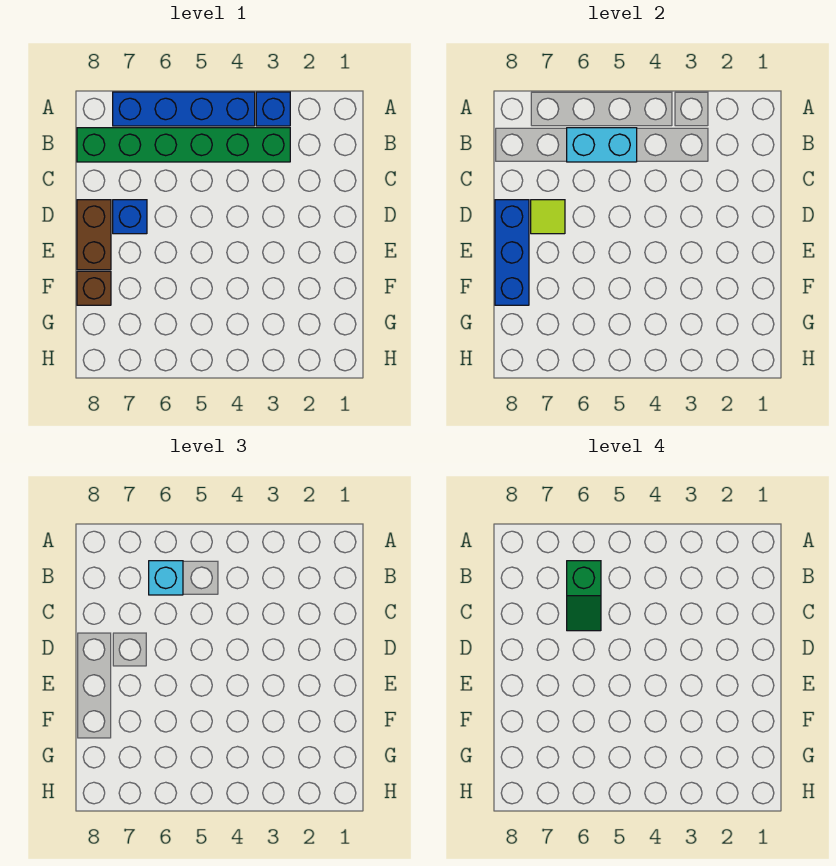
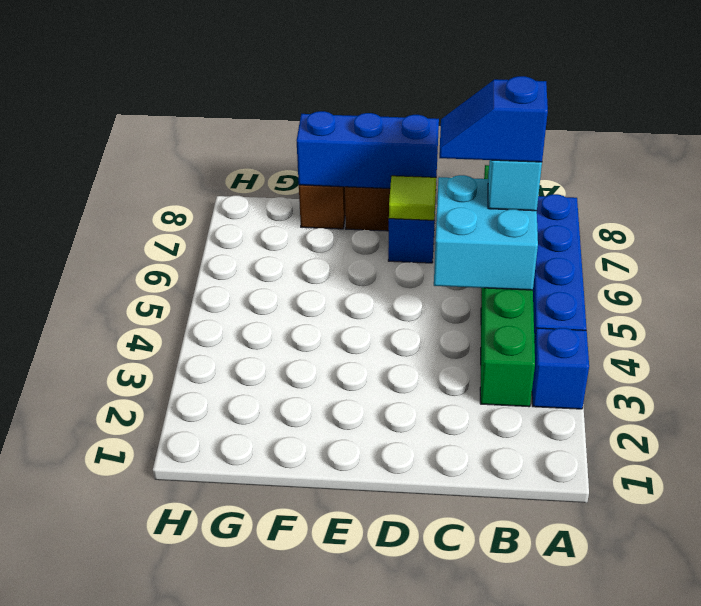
cyan 1x2 brick [567,128,637,162] -> cyan 2x2 brick [434,175,538,290]
green 1x2 slope [567,561,601,631] -> blue 1x2 slope [439,76,548,162]

